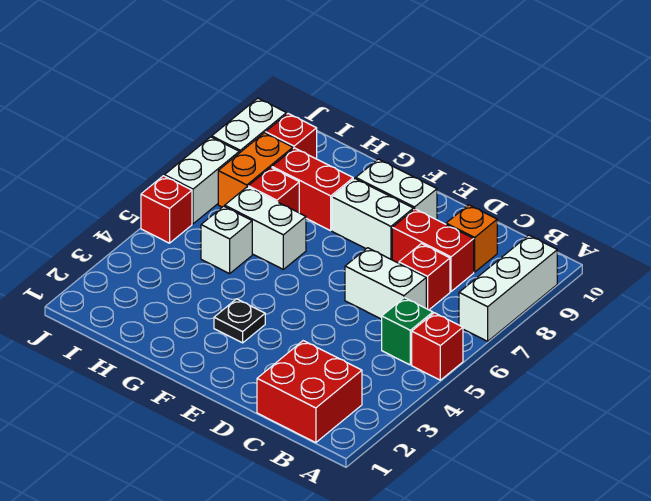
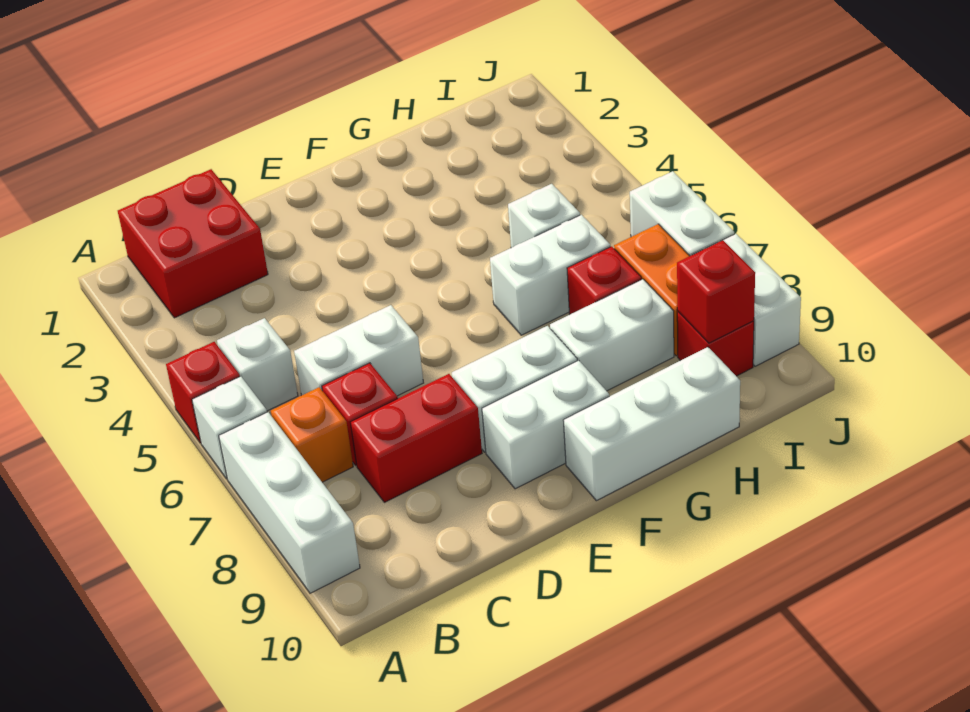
none -> white 1x1 brick [192,376,267,479]
green 1x1 brick [382,298,433,365] -> white 1x1 brick [217,318,298,411]
orange 1x1 brick [446,205,497,272] -> orange 1x1 brick moved to [271,387,353,482]
black 1x1 plate [214,299,265,343] -> none
none -> white 1x3 brick [563,347,740,501]
red 1x2 brick [272,148,353,231] -> white 1x2 brick [550,279,674,391]
red 1x1 brick [141,176,192,243] -> red 1x1 brick moved to [677,240,755,343]

